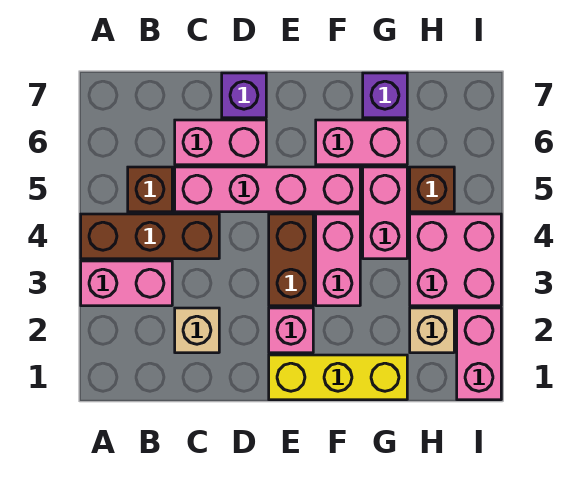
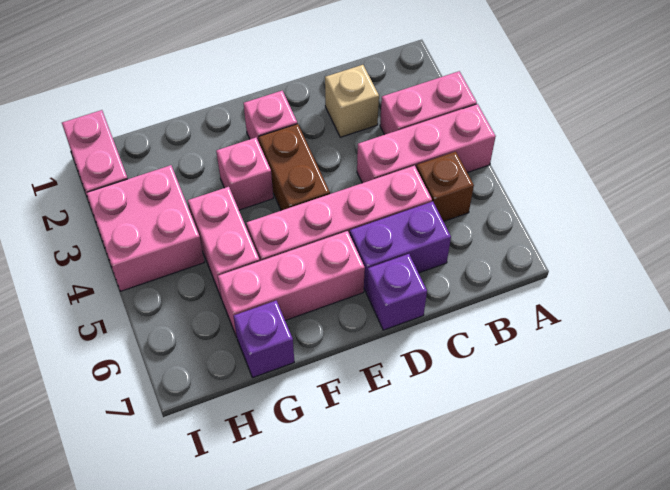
brown 1x3 brick [81,214,219,259] -> pink 1x3 brick [357,104,496,183]
pink 1x2 brick [175,120,266,165] -> purple 1x2 brick [350,202,451,292]
yellow 1x3 brick [269,355,407,400] -> none
pink 1x2 brick [316,214,360,306] -> pink 1x1 brick [216,138,273,210]
pink 1x2 brick [316,120,407,165] -> pink 1x3 brick [218,231,365,337]
tan 1x1 brick [410,308,454,353] -> none
brown 1x1 brick [410,167,454,212] -> none

